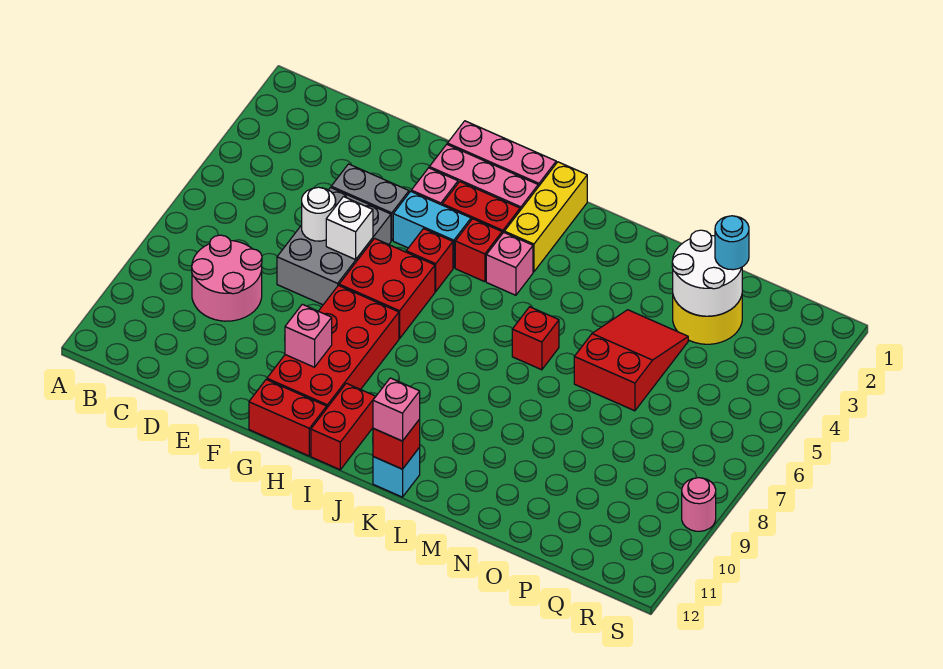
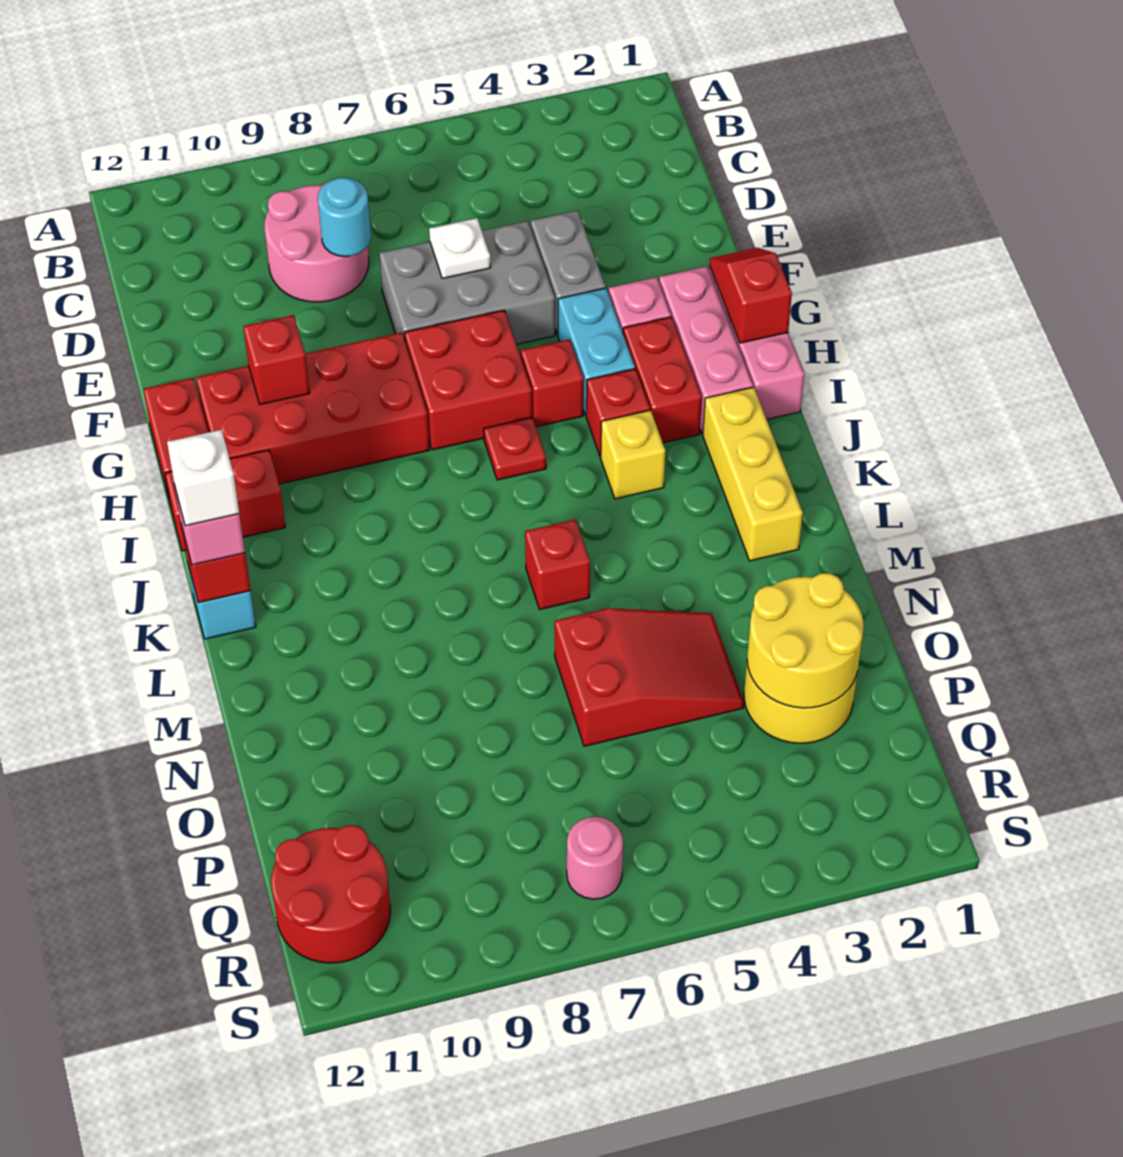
white 1x1 round brick [302,187,336,241] -> white 1x1 plate [429,218,491,279]
white 1x1 brick [326,197,373,260] -> white 1x1 brick moved to [167,430,239,526]
none -> red 1x2 slope [710,248,792,343]
pink 1x1 brick [285,304,332,367] -> red 1x1 brick [243,315,310,404]
none -> red 1x1 plate [484,417,546,480]
yellow 1x3 brick [504,162,587,272] -> yellow 1x3 brick turned to [703,387,803,561]
pink 1x1 brick [486,232,533,295] -> yellow 1x1 brick [601,410,665,499]
white 2x2 round brick [672,230,742,316] -> yellow 2x2 round brick [747,573,864,708]
cyan 1x1 round brick [715,216,749,270] -> cyan 1x1 round brick moved to [318,178,371,257]
none -> red 2x2 round brick [271,825,390,963]
pink 1x1 round brick [682,478,716,531] -> pink 1x1 round brick moved to [567,817,623,899]

